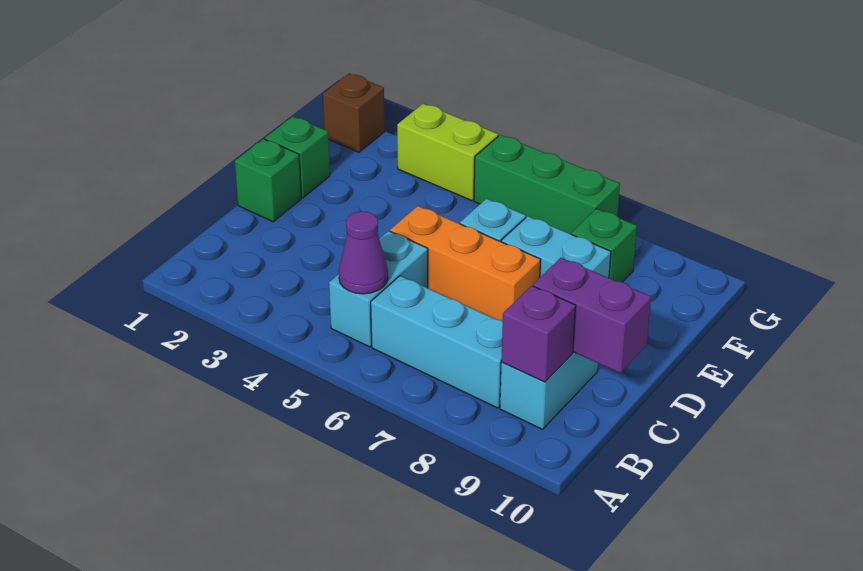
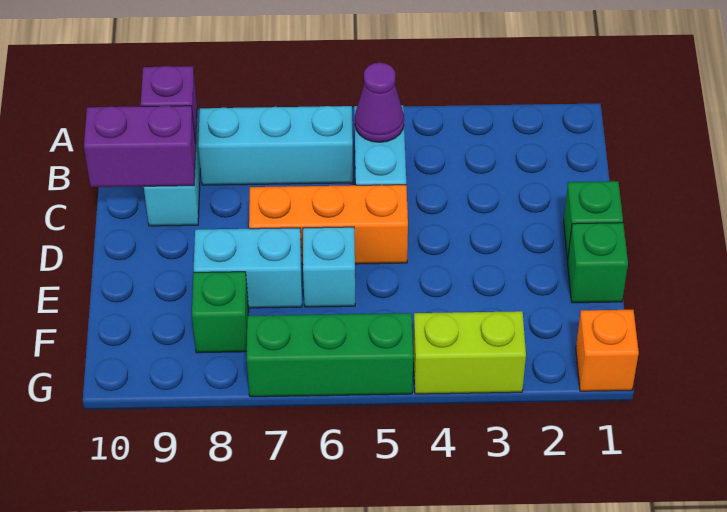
brown 1x1 brick [323,73,385,152] -> orange 1x1 brick [576,310,639,391]

